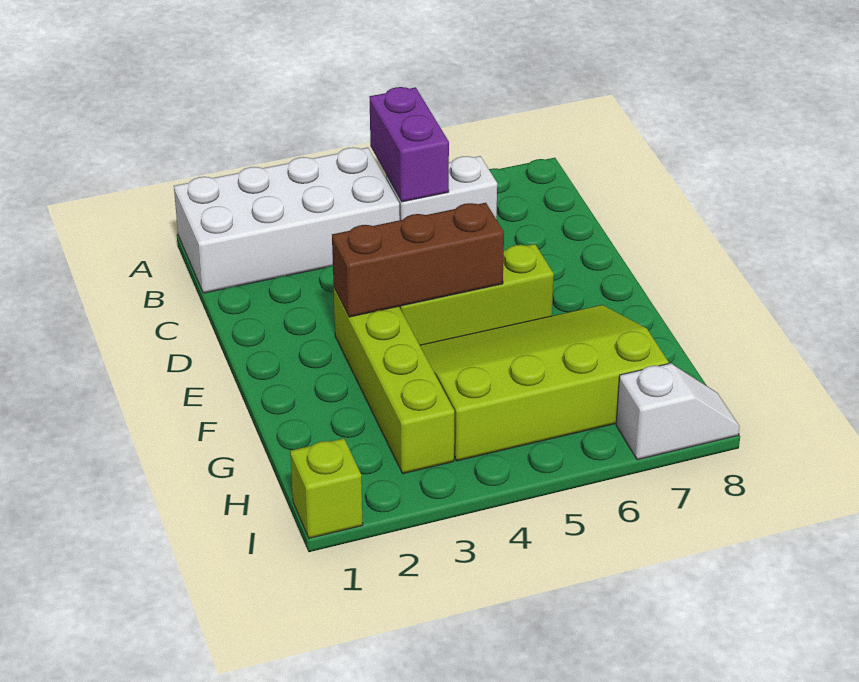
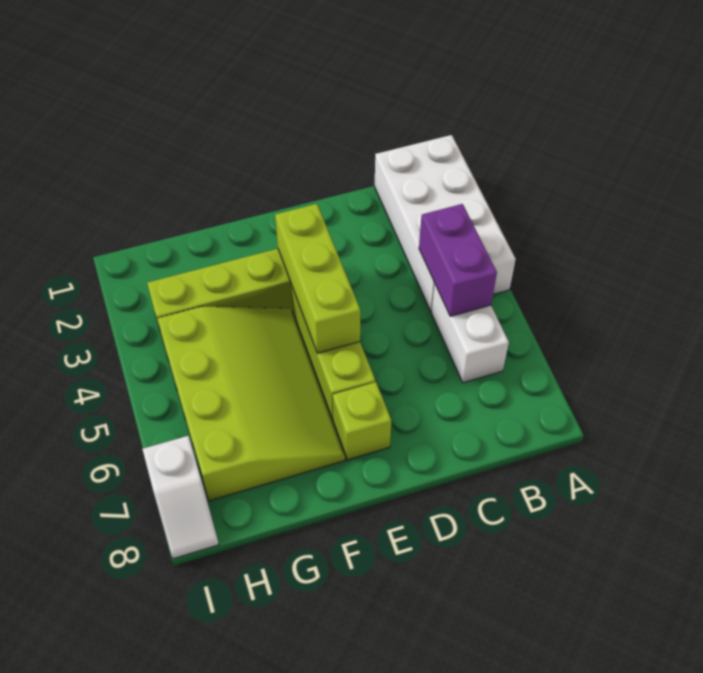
purple 1x2 brick [370,87,449,202] -> purple 1x2 brick turned to [419,204,497,316]
brown 1x3 brick [332,203,504,317] -> lime 1x3 brick [275,204,360,353]
lime 1x1 brick [290,438,363,538] -> lime 1x1 brick moved to [333,382,391,460]

